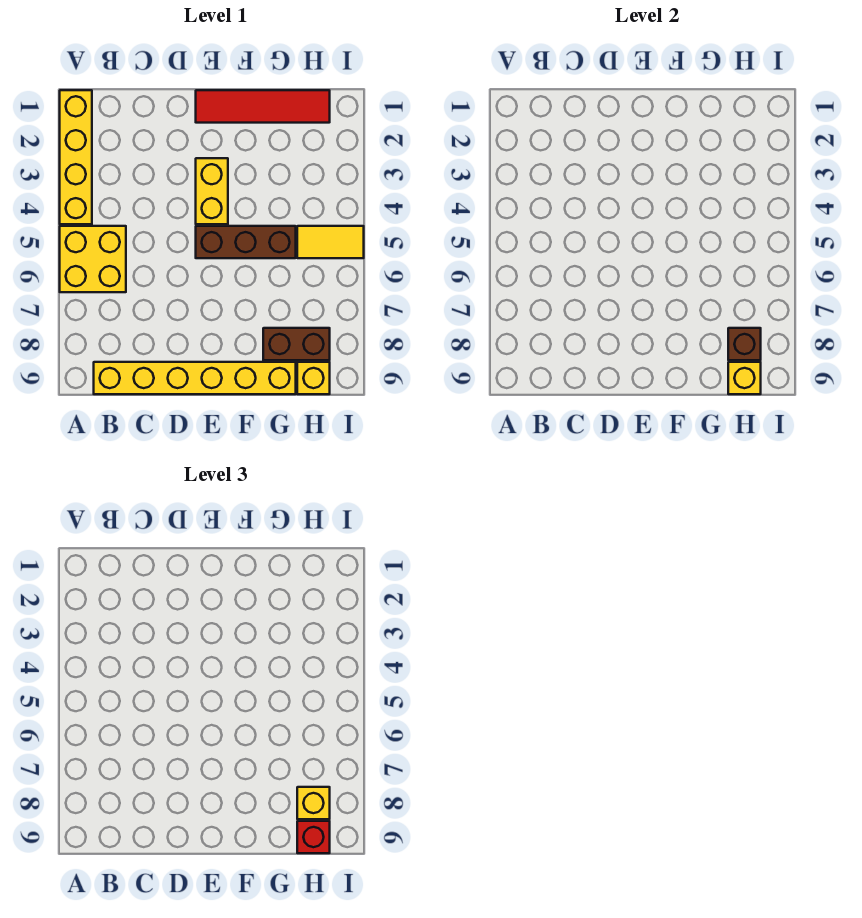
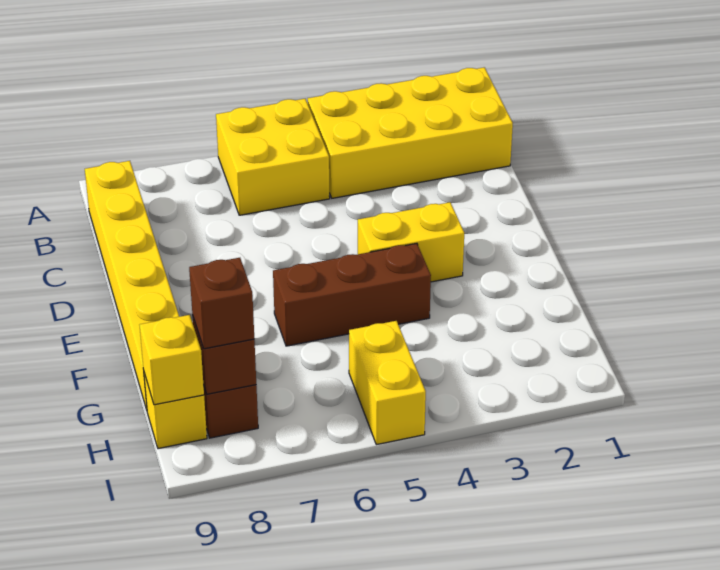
yellow 1x4 brick [60,90,92,224] -> yellow 2x4 brick [308,67,513,198]
red 1x4 tile [196,90,330,123] -> none
brown 1x3 brick [196,226,296,258] -> brown 1x3 brick turned to [273,243,431,346]
yellow 1x2 tile [297,226,364,258] -> yellow 1x2 brick [349,321,426,445]
yellow 1x1 brick [297,787,330,819] -> brown 1x1 brick [189,258,254,349]
red 1x1 brick [297,821,330,853] -> none

